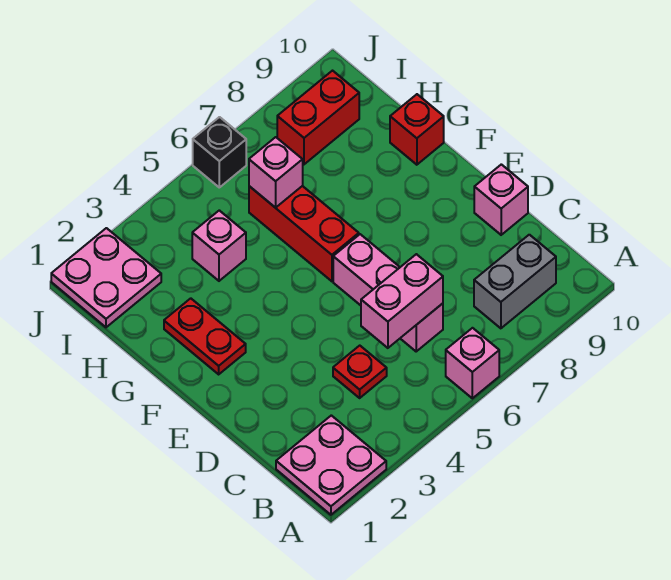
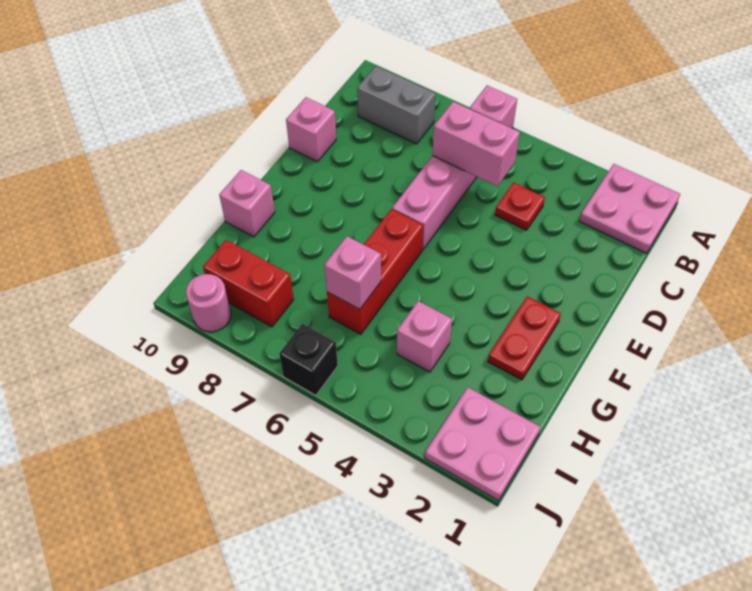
red 1x1 brick [390,94,444,165] -> pink 1x1 brick [219,170,275,237]
none -> pink 1x1 round brick [186,274,231,332]

